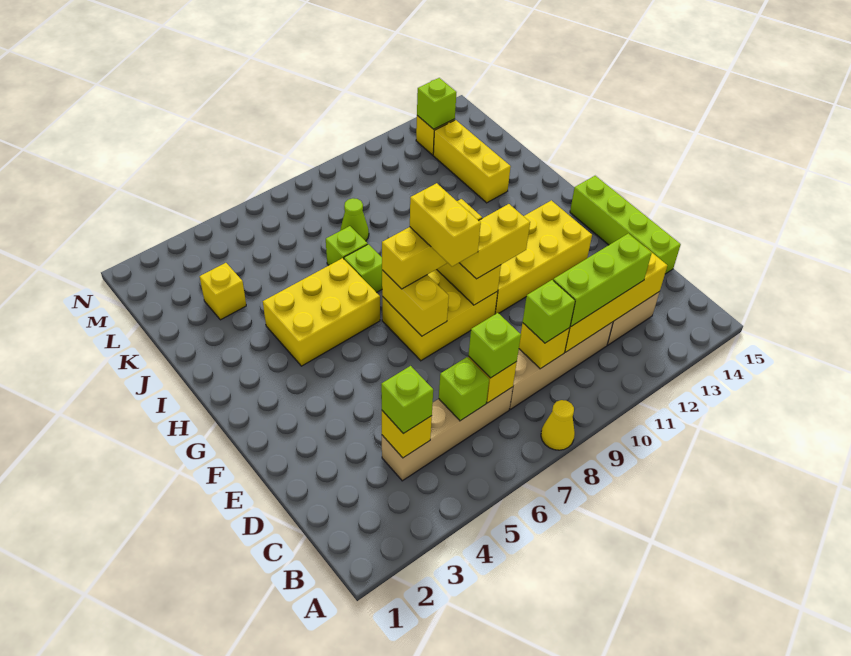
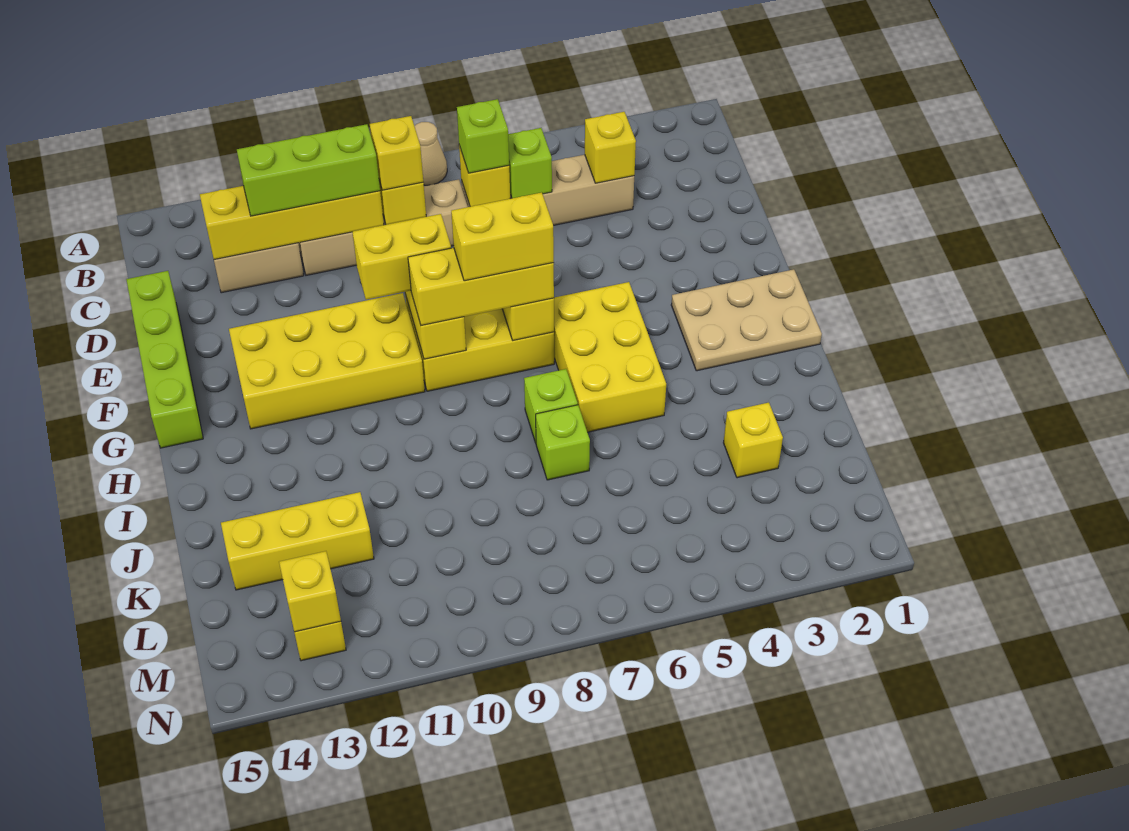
yellow 1x1 cone [541,400,575,450] -> tan 1x1 cone [414,122,447,185]
lime 1x1 brick [381,366,433,434] -> none
lime 1x1 brick [523,280,575,343] -> yellow 1x1 brick [370,116,423,190]
yellow 1x2 brick [410,183,481,266] -> yellow 1x2 brick turned to [451,192,554,281]
none -> tan 2x3 plate [671,269,822,371]
yellow 2x3 brick [263,258,380,366] -> yellow 2x3 brick turned to [554,282,666,432]
yellow 1x3 brick [433,120,511,203] -> yellow 1x3 brick turned to [221,492,374,590]
lime 1x1 cone [340,198,369,241] -> none
lime 1x1 brick [417,78,456,129] -> yellow 1x1 brick [279,551,341,632]

